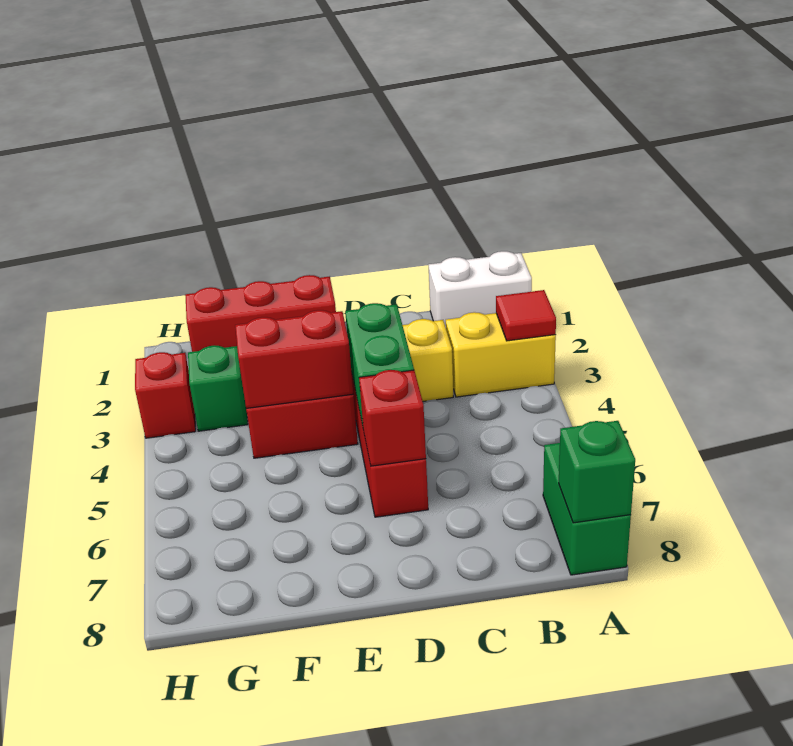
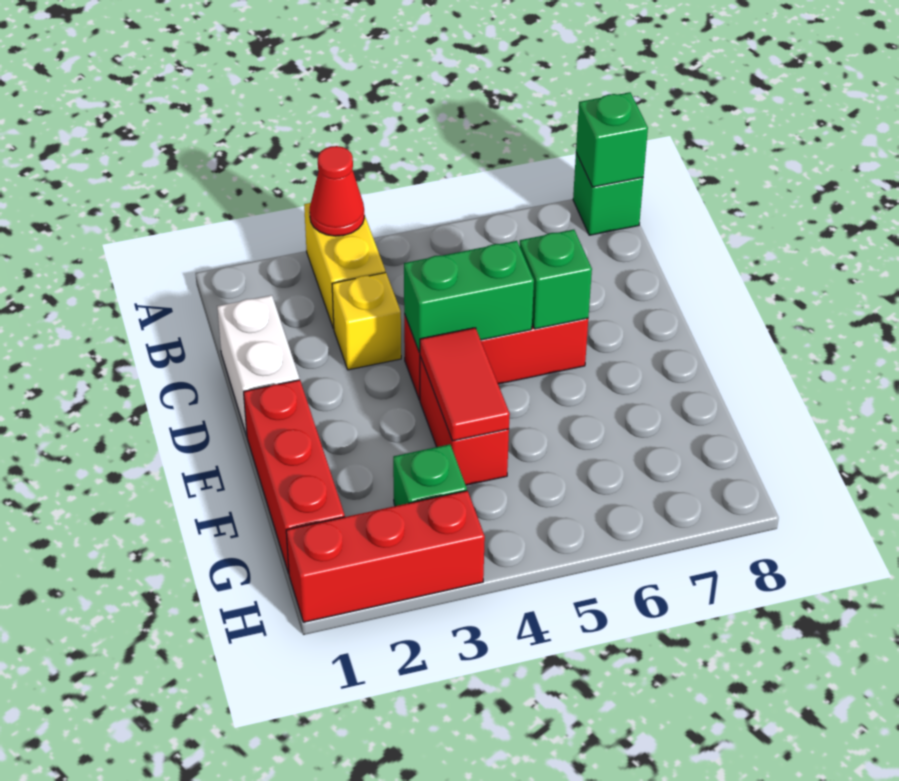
white 1x2 brick [429,251,532,327] -> white 1x2 brick moved to [217,295,299,436]
red 1x1 tile [496,290,556,341] -> red 1x1 cone [310,146,364,236]
green 1x2 brick [543,443,631,575] -> green 1x1 brick [573,153,643,235]
red 1x1 brick [359,370,426,466] -> green 1x1 brick [520,230,592,329]
red 1x2 brick [235,310,353,408] -> red 1x2 tile [420,328,510,441]
red 1x1 brick [135,352,196,438] -> red 1x3 brick [286,491,485,622]

